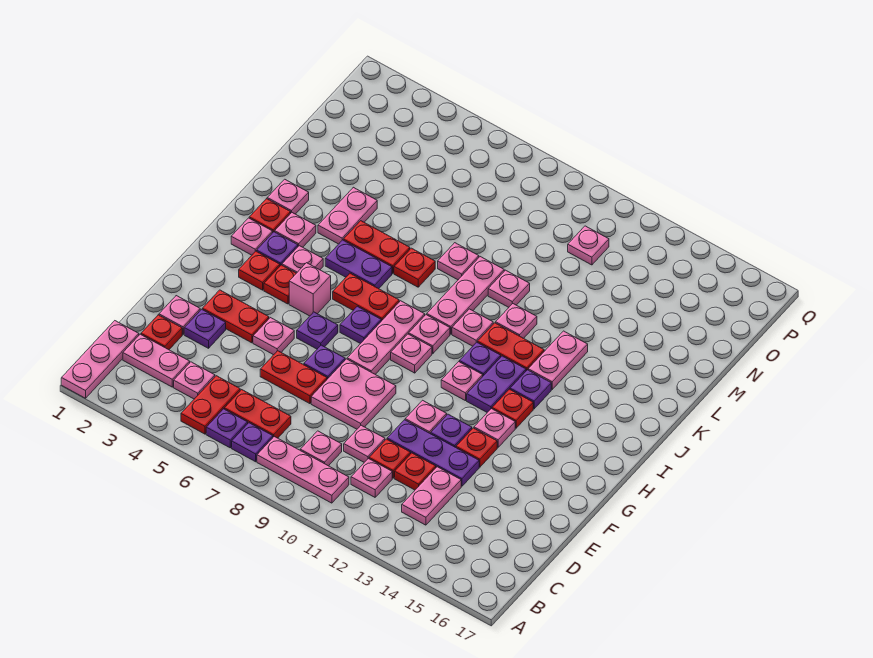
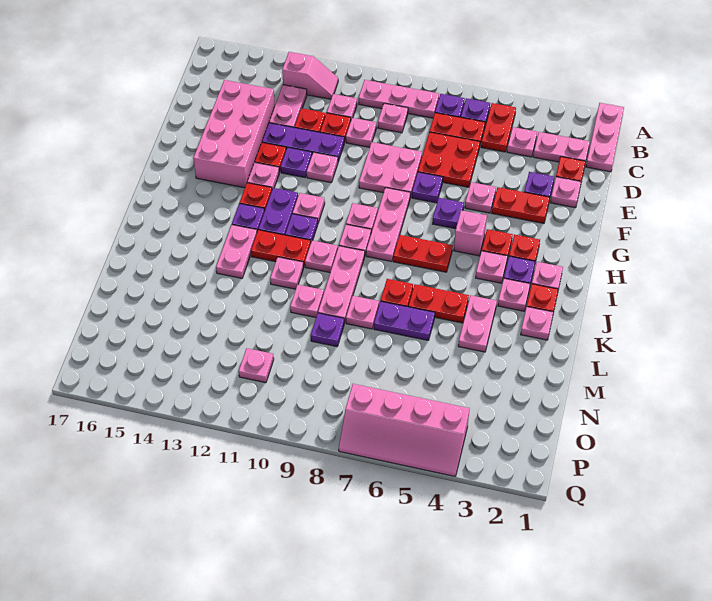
none -> pink 1x2 slope [282,52,338,99]
none -> pink 2x4 brick [194,80,275,188]
red 1x2 plate [260,351,327,404] -> red 2x2 plate [418,132,480,187]
purple 1x1 plate [340,306,381,344] -> purple 1x1 plate moved to [311,313,344,347]
purple 1x2 plate [325,240,392,289] -> purple 1x2 plate moved to [374,301,435,340]
none -> pink 2x4 slope [339,384,470,476]

